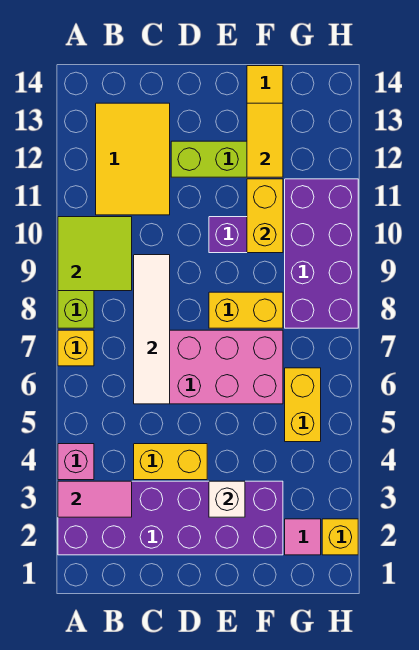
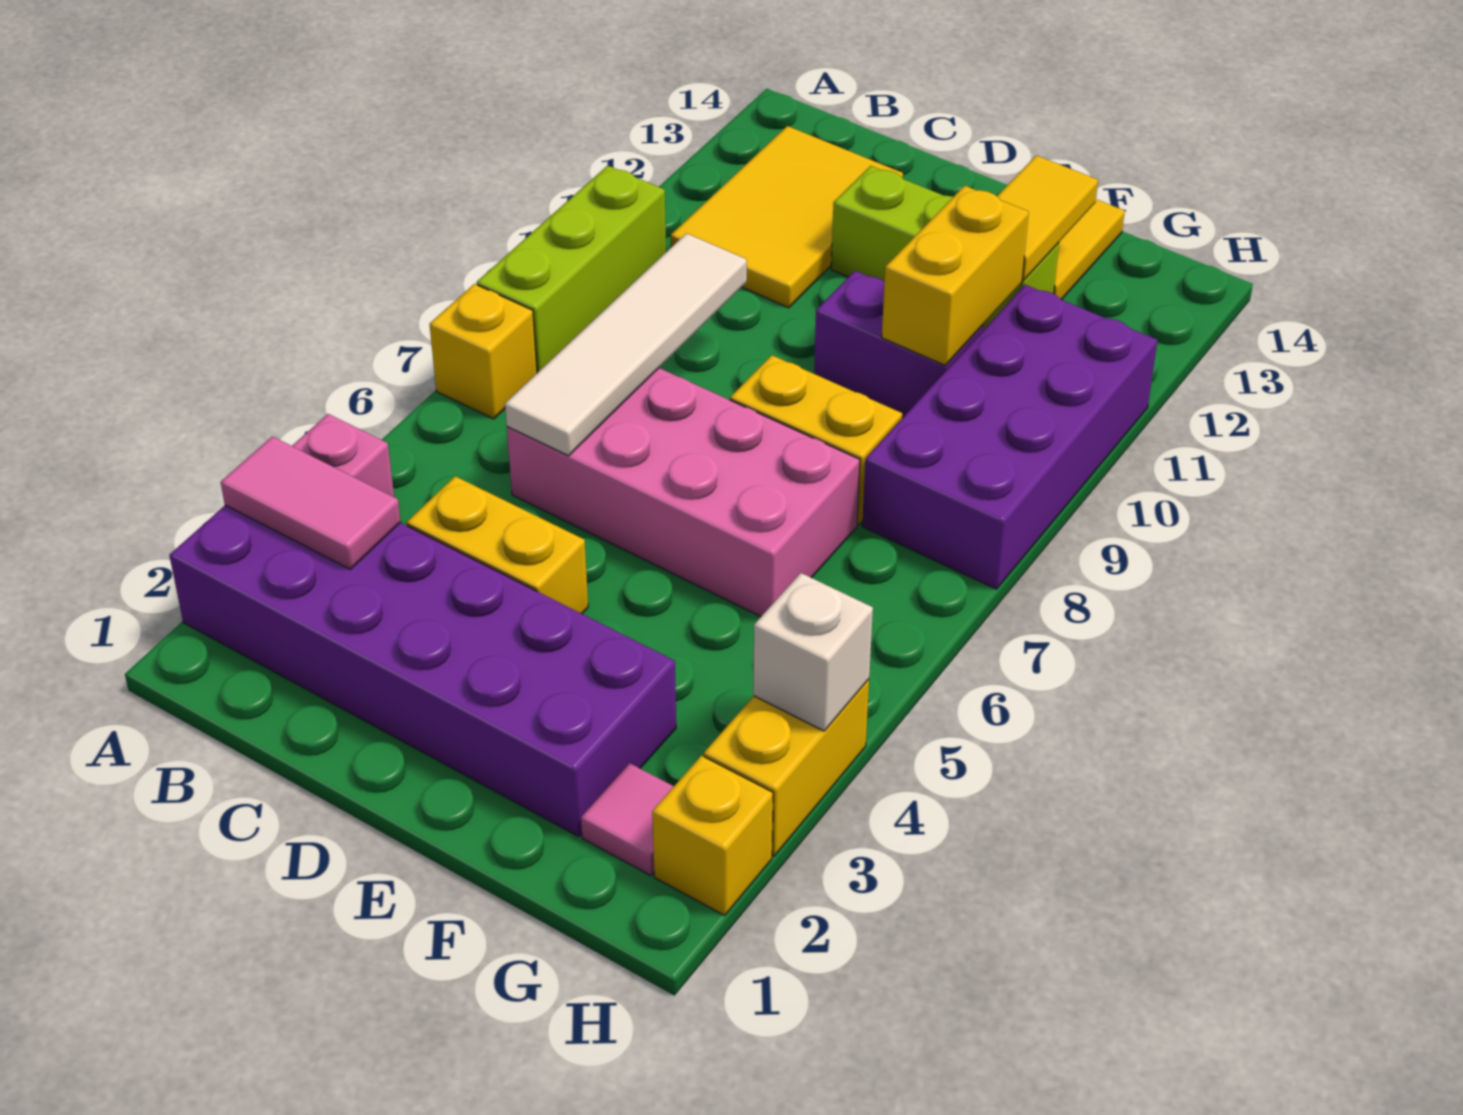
lime 2x2 tile [58,217,132,291] -> none
white 1x1 brick [209,481,245,517] -> white 1x1 brick moved to [753,573,873,731]
yellow 1x2 brick [285,368,321,442] -> yellow 1x2 brick moved to [704,679,869,856]

